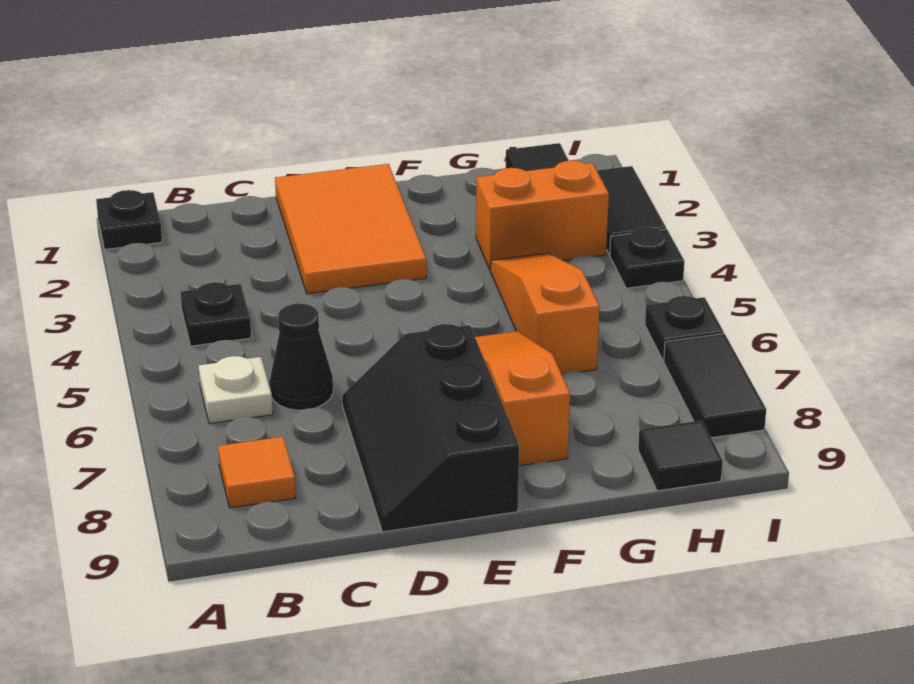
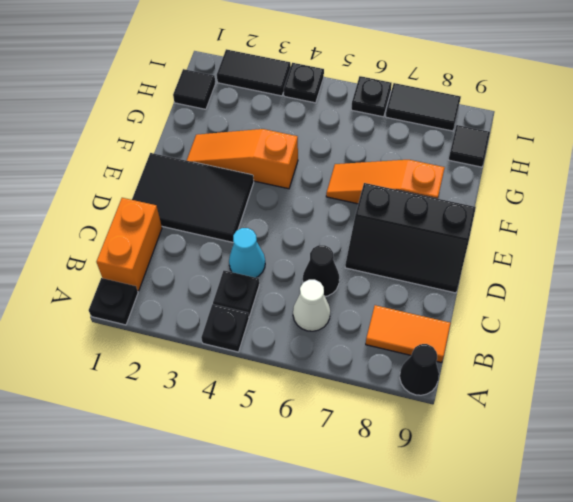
none -> black 1x1 plate [201,304,249,352]
none -> black 1x1 cone [400,344,439,395]
white 1x1 plate [199,356,273,424] -> white 1x1 cone [293,280,330,331]
orange 1x1 tile [218,437,296,508] -> orange 1x2 tile [366,305,450,363]
none -> cyan 1x1 cone [229,228,265,278]
orange 2x3 tile [275,164,426,294] -> black 2x3 tile [132,153,254,242]
orange 1x2 brick [476,160,609,269] -> orange 1x2 brick moved to [96,198,162,291]
orange 1x3 slope [490,253,600,374] -> orange 1x3 slope moved to [187,129,298,189]

